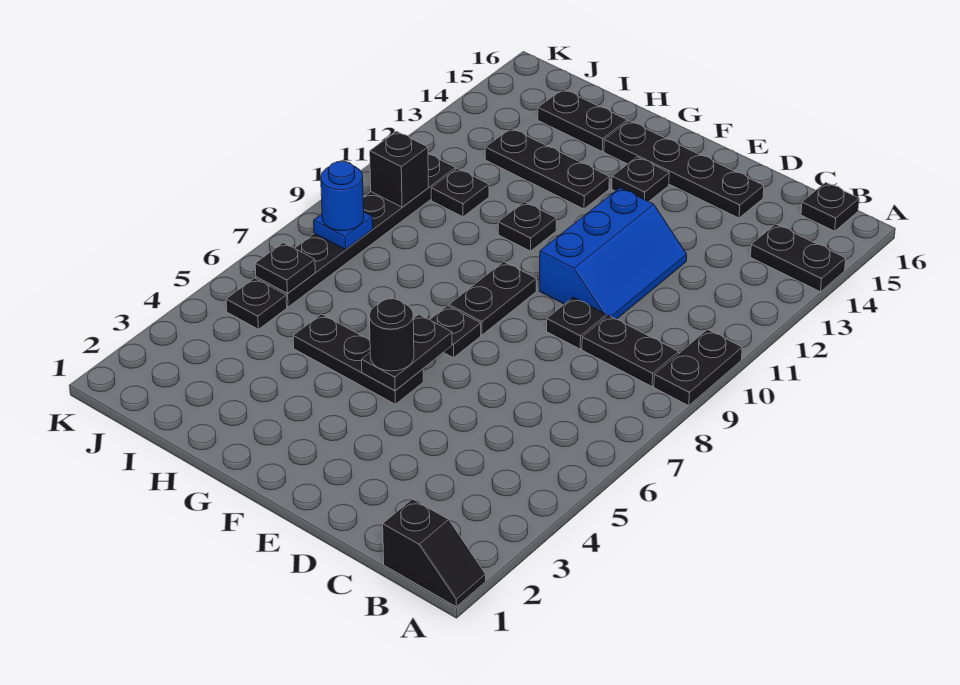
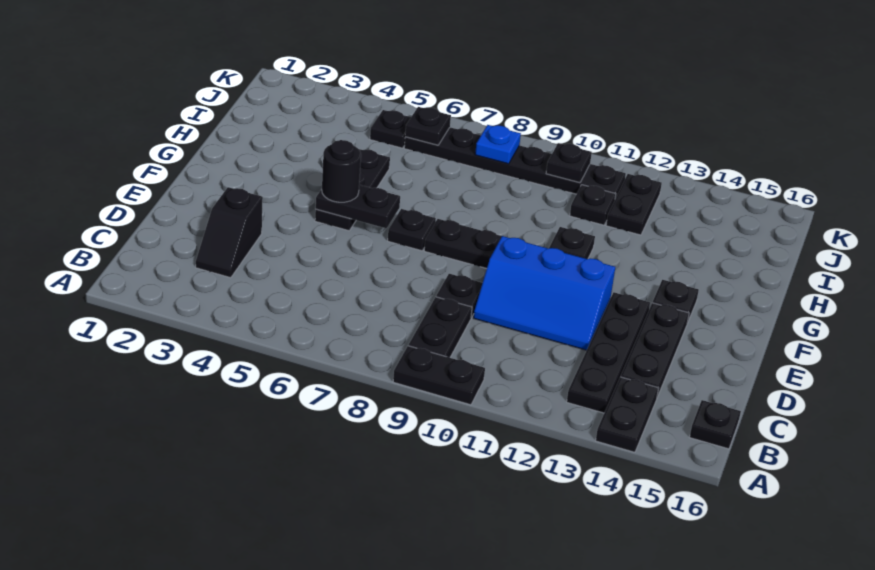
black 1x2 slope [383,499,486,607] -> black 1x2 slope moved to [196,187,263,278]
black 1x4 plate [604,121,764,218] -> black 1x4 plate moved to [567,292,650,413]
black 1x3 plate [485,128,609,209] -> black 1x3 plate moved to [620,303,689,397]
black 1x2 plate [538,89,627,151] -> black 1x2 plate moved to [606,174,662,235]
blue 1x1 round brick [321,161,364,231] -> none
black 1x1 brick [370,131,428,207] -> black 1x1 plate [546,143,592,183]

